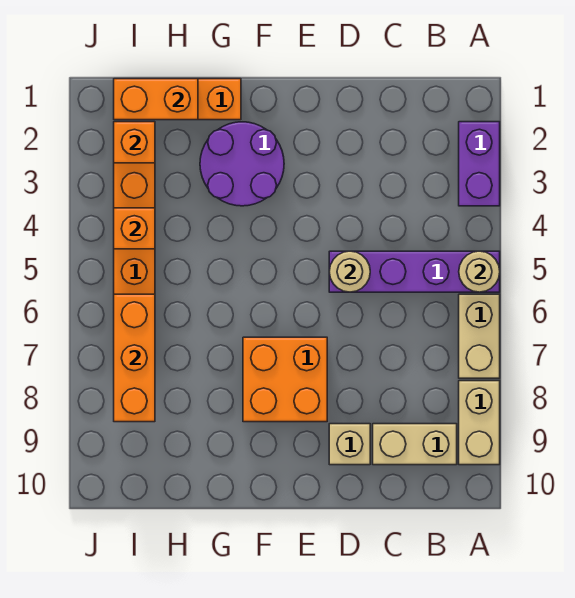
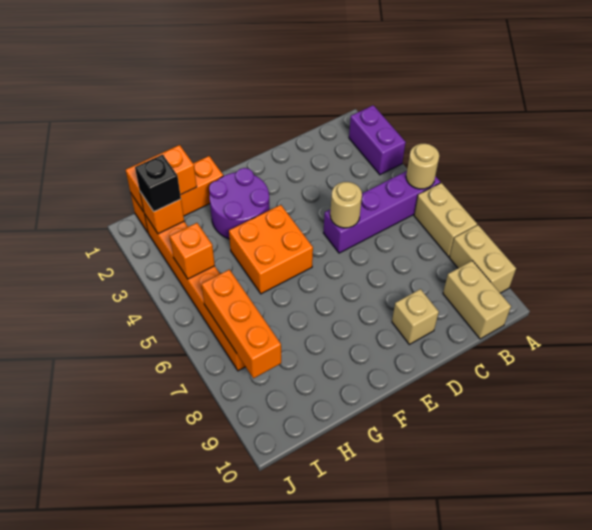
tan 1x2 brick [373,424,457,465] -> tan 1x2 brick turned to [443,261,511,339]
orange 2x2 brick [243,337,327,422] -> orange 2x2 brick moved to [229,205,313,294]
none -> black 1x1 brick [135,154,181,212]

